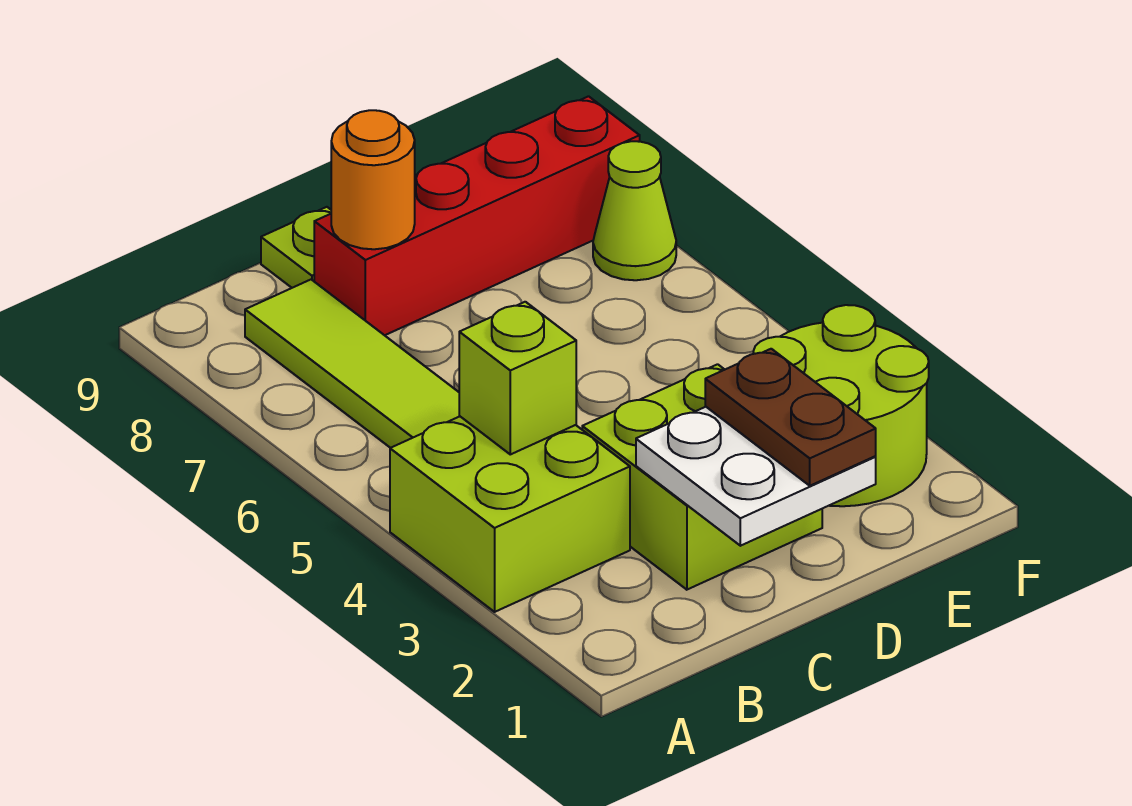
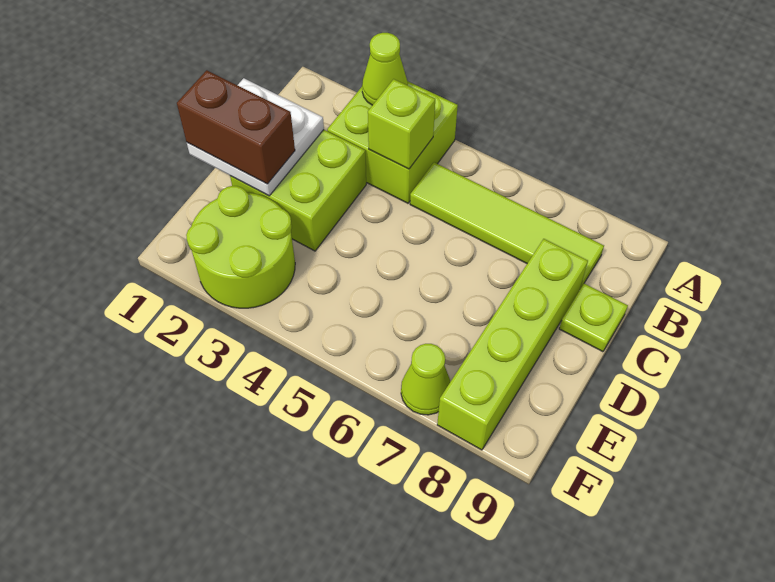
none -> lime 1x1 cone [362,33,408,105]
red 1x4 brick [314,96,640,335] -> lime 1x4 brick [437,239,588,450]
orange 1x1 round brick [331,110,415,249] -> none
brown 1x2 plate [705,349,876,486] -> brown 1x2 brick [177,70,295,184]

